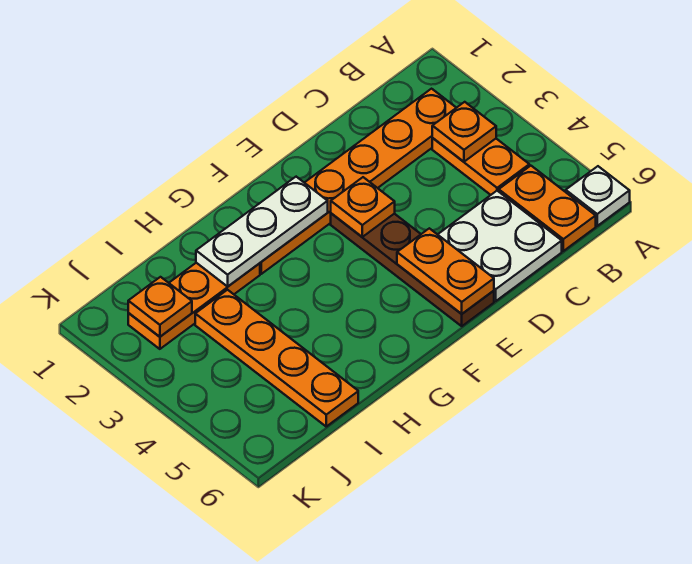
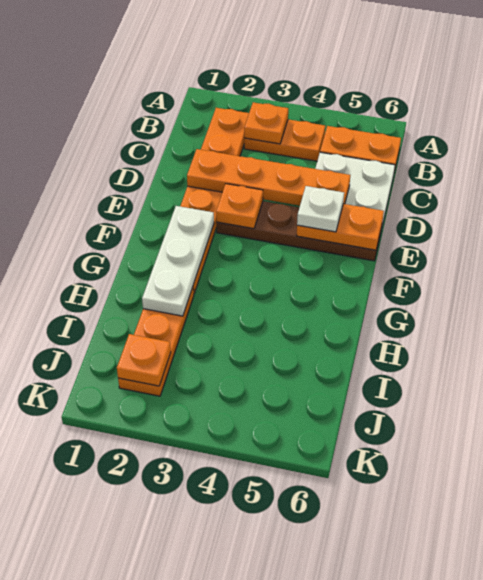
white 1x1 plate [566,166,630,226] -> white 1x1 plate moved to [297,186,344,232]
orange 1x4 plate [195,290,358,426] -> orange 1x4 plate moved to [187,149,350,206]

